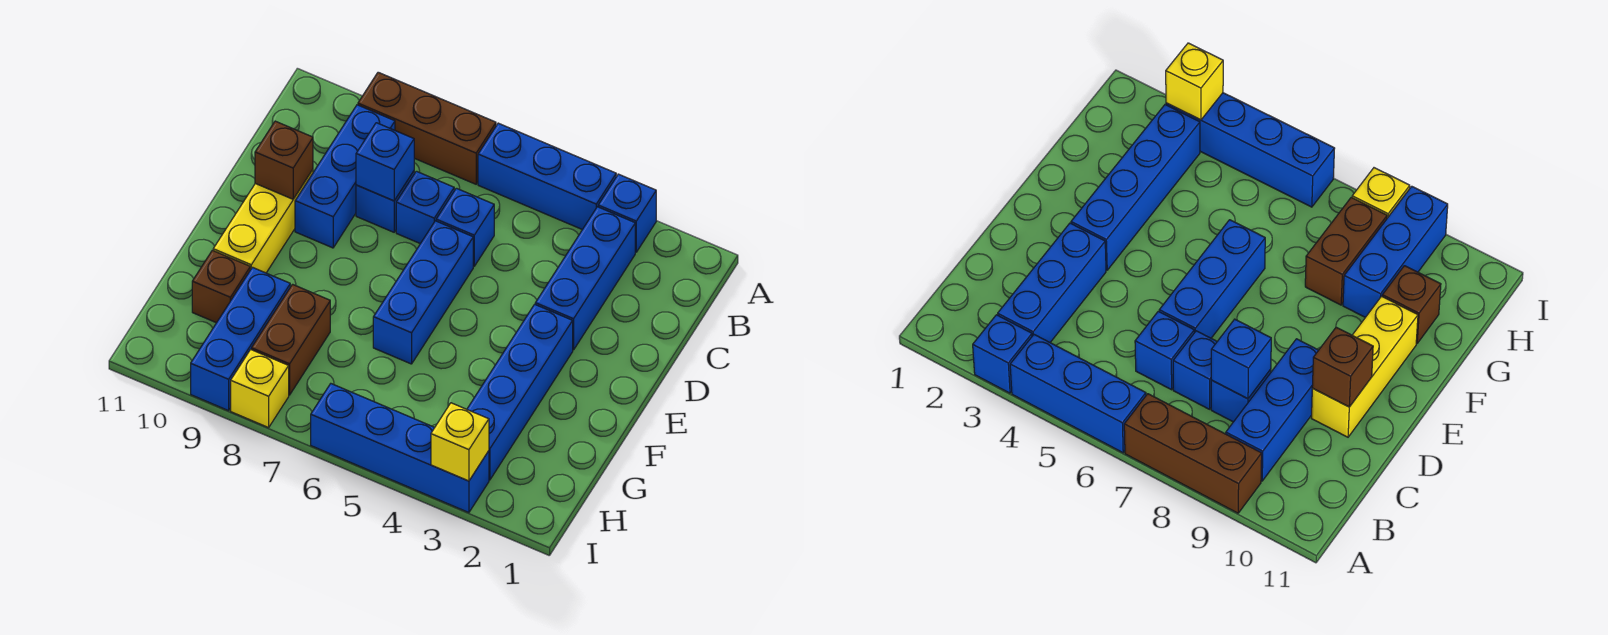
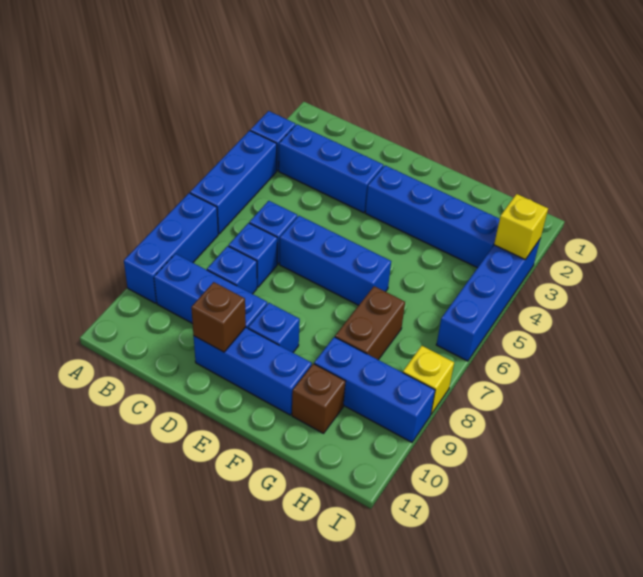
brown 1x3 brick [358,72,496,184] -> blue 1x3 brick [124,193,218,303]
blue 1x1 brick [356,123,414,201] -> blue 1x1 brick moved to [248,303,300,352]
yellow 1x3 brick [213,170,313,273] -> blue 1x3 brick [194,327,312,415]
brown 1x2 brick [252,284,330,395] -> brown 1x2 brick turned to [335,286,405,360]

